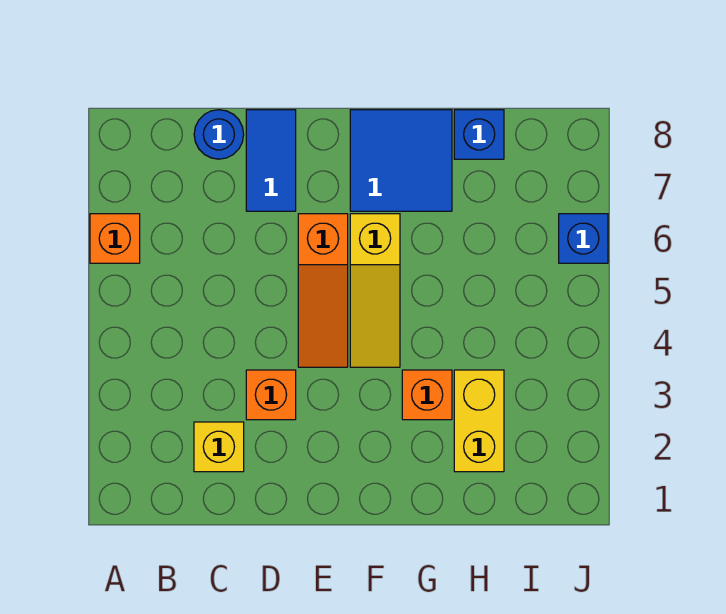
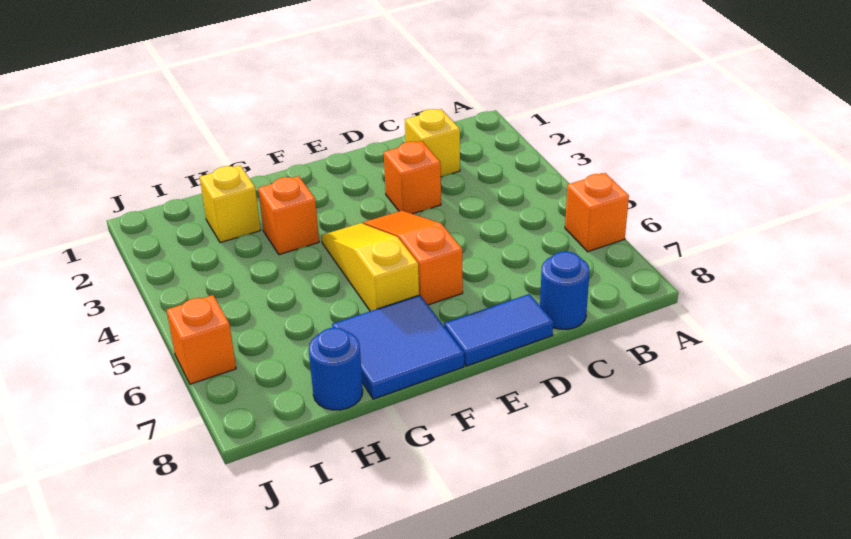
blue 1x2 tile [246,110,296,211] -> blue 1x2 tile turned to [444,294,553,366]
yellow 1x2 brick [454,370,504,472] -> yellow 1x1 brick [200,165,261,243]
blue 1x1 brick [454,110,504,159] -> blue 1x1 round brick [309,328,363,410]
blue 1x1 brick [559,214,608,263] -> orange 1x1 brick [167,295,236,384]

